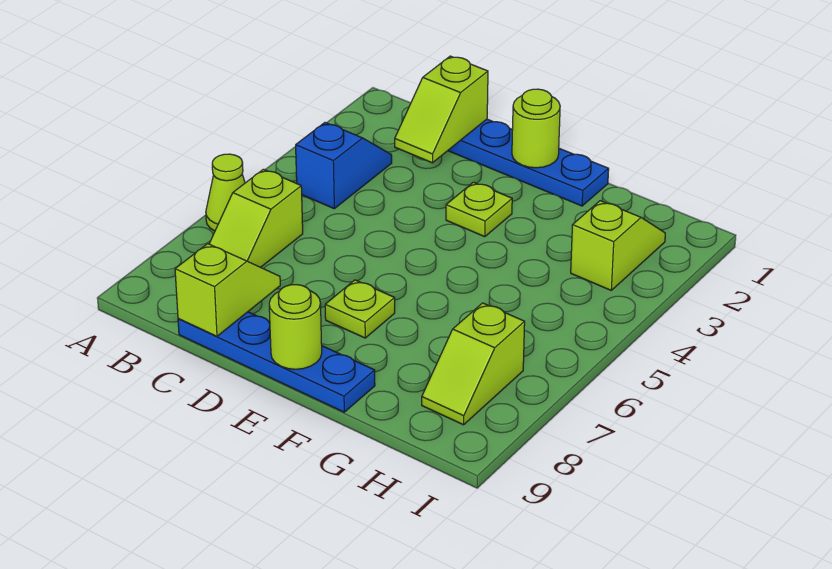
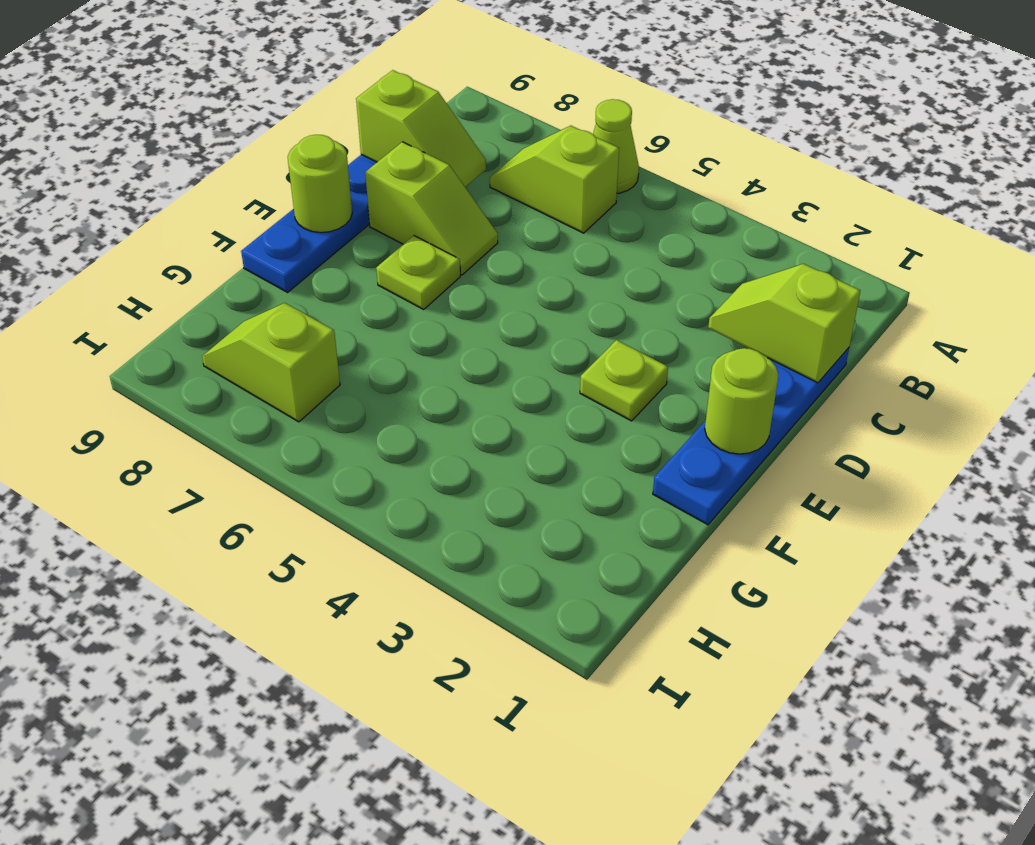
blue 1x2 slope [296,123,392,209] -> none
lime 1x2 slope [571,201,665,290] -> lime 1x2 slope moved to [365,142,498,275]

